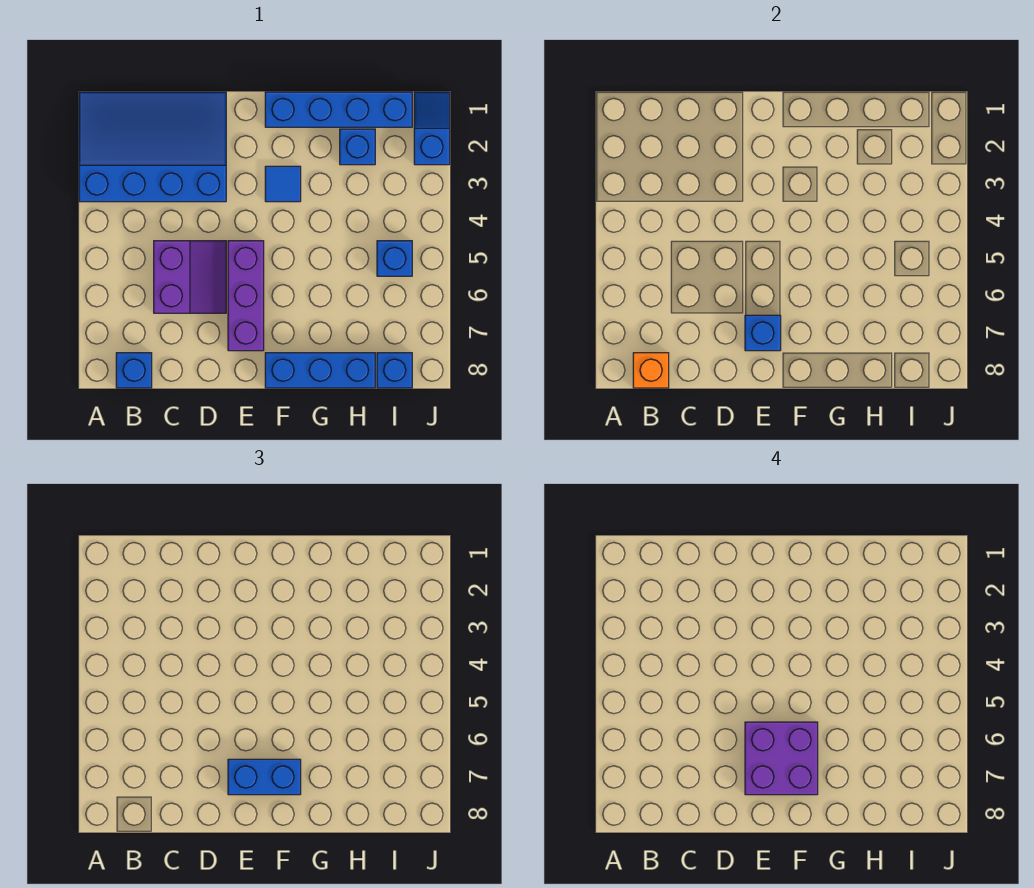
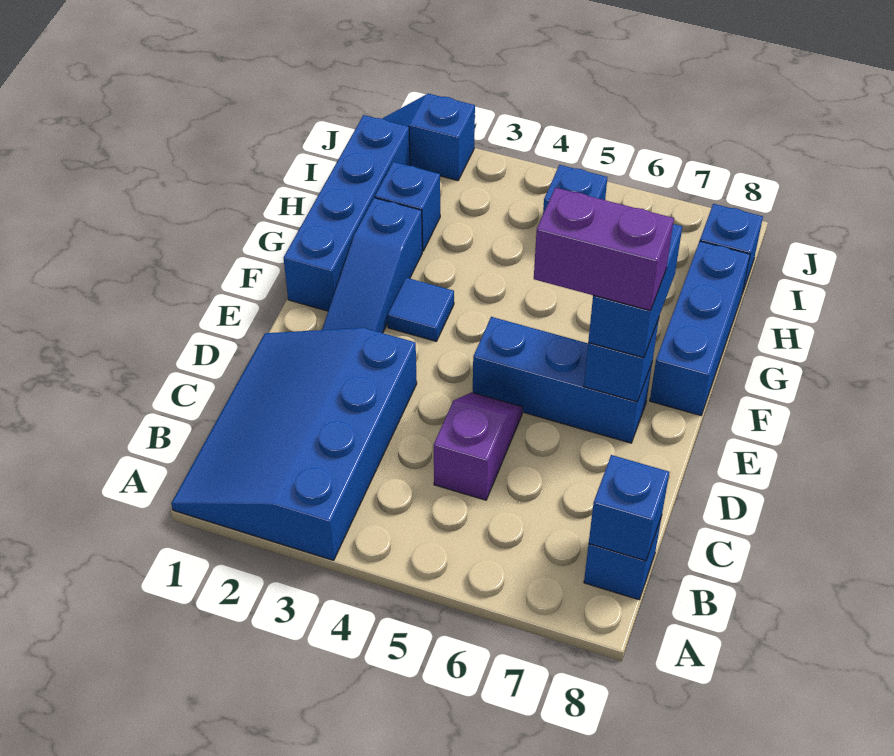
orange 1x1 brick [633,353,669,388] -> blue 1x1 brick [589,455,669,561]
purple 2x2 slope [154,241,226,313] -> purple 1x2 slope [434,392,523,500]
none -> blue 1x3 slope [322,198,422,333]
purple 1x3 brick [228,241,264,351] -> blue 1x3 brick [473,317,652,443]
purple 2x2 brick [745,722,818,795] -> purple 1x2 brick [534,188,674,311]

